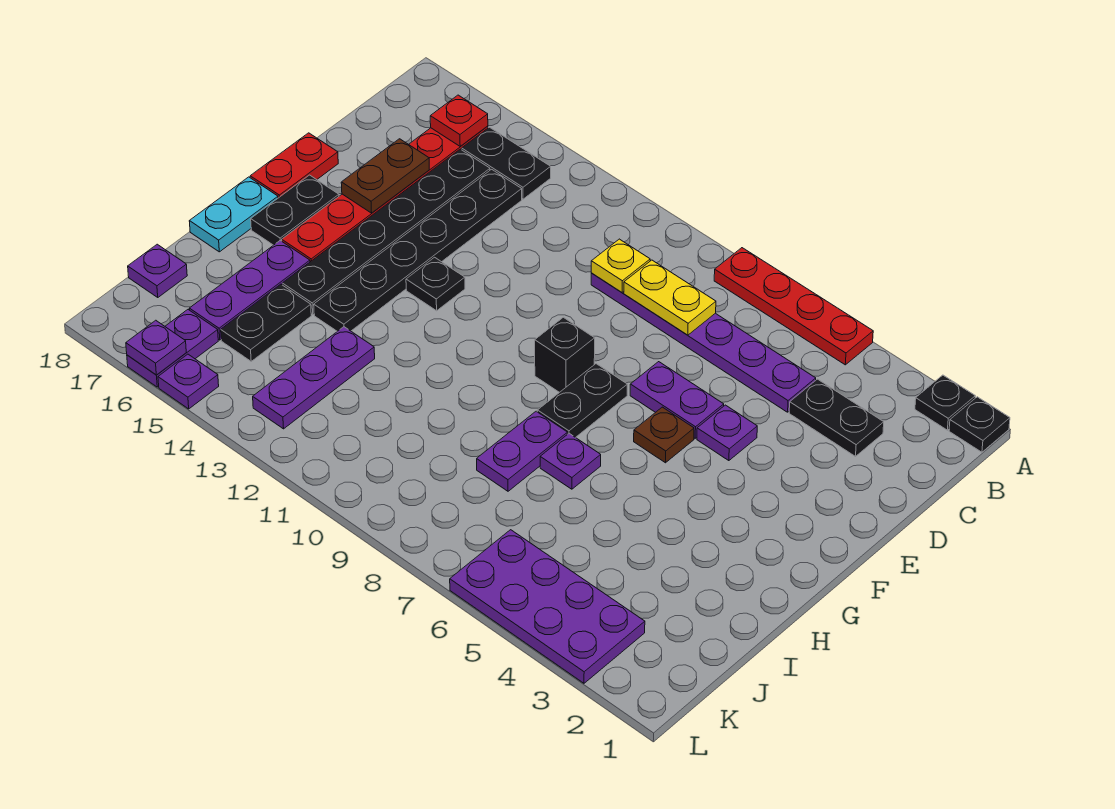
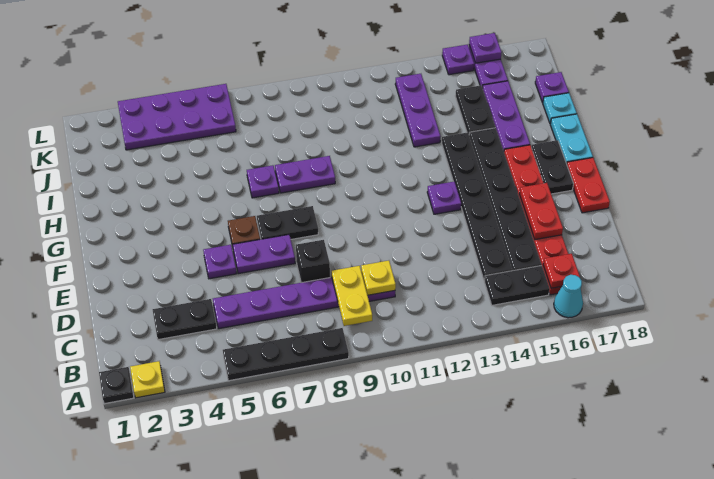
black 1x1 plate [915,375,975,430] -> yellow 1x1 plate [130,361,165,398]
red 1x4 plate [714,248,873,365] -> black 1x4 plate [223,328,349,381]
none -> cyan 1x1 cone [554,275,583,318]
yellow 1x2 plate [624,260,716,335] -> yellow 1x2 plate turned to [332,266,372,326]
brown 1x2 plate [341,139,429,213] -> red 1x2 plate [519,183,563,240]
black 1x2 plate [537,364,627,438] -> black 1x2 plate turned to [257,206,318,239]
black 1x1 brick [535,317,595,392] -> black 1x1 brick moved to [296,240,330,283]
black 1x1 plate [406,257,465,311] -> purple 1x1 plate [427,182,461,214]
purple 1x2 plate [477,411,567,491] -> purple 1x2 plate turned to [275,156,335,193]
none -> cyan 1x1 plate [543,93,577,124]

